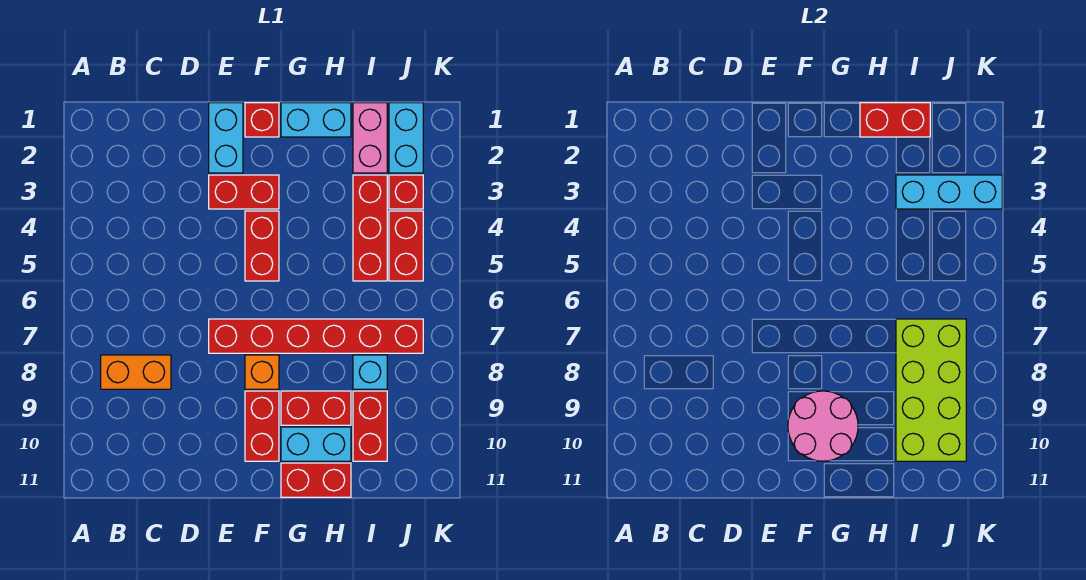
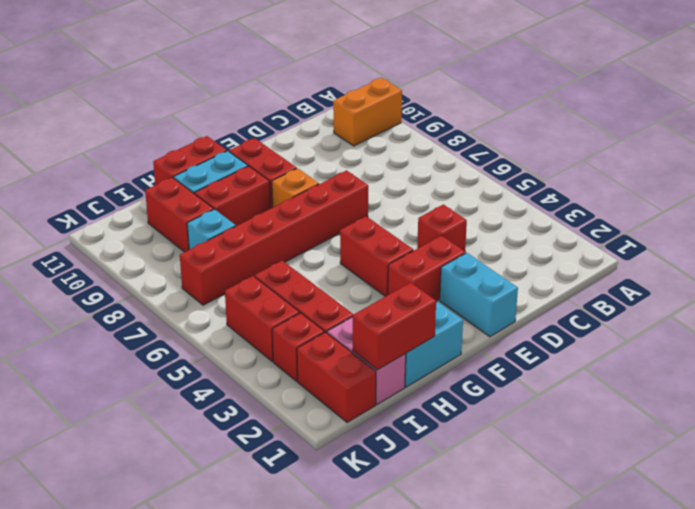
orange 1x2 brick [101,355,171,389] -> orange 1x2 brick moved to [333,78,402,146]
red 1x1 brick [245,103,279,137] -> red 1x1 brick moved to [417,204,467,251]
pink 2x2 round brick [788,391,858,461] -> none
cyan 1x3 brick [896,175,1002,209] -> none
lime 2x4 brick [896,319,966,461] -> none
cyan 1x2 brick [389,103,423,173] -> red 1x2 brick [297,332,376,423]

